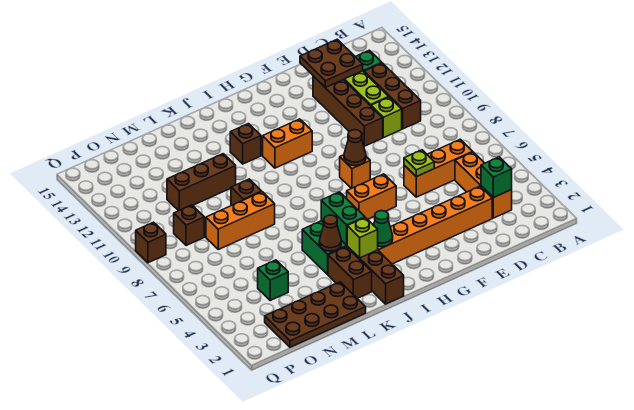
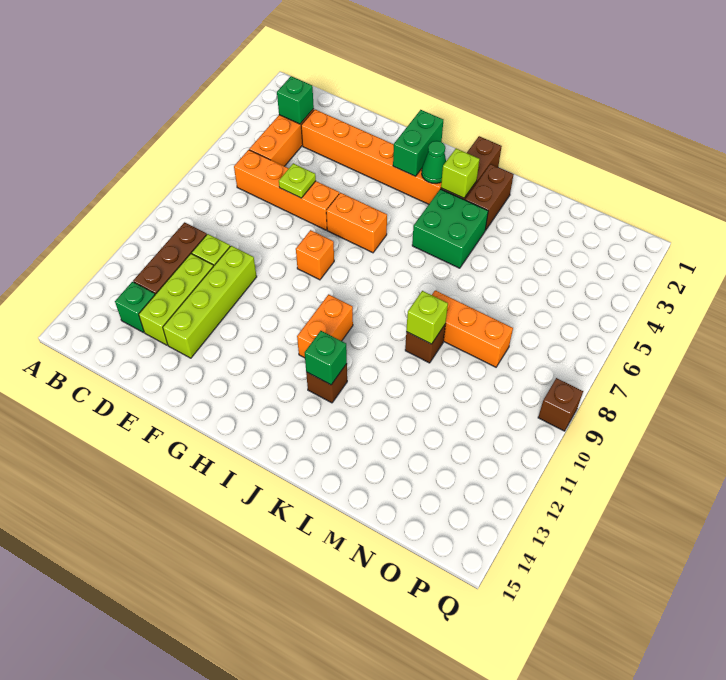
orange 1x3 brick [404,139,472,197] -> orange 1x4 brick [234,150,339,230]
brown 2x2 plate [300,39,363,87] -> none
brown 1x4 brick [313,76,383,146] -> lime 1x4 brick [163,246,257,358]
brown 1x1 cone [344,130,366,166] -> none
orange 1x2 brick [263,119,312,168] -> orange 1x2 brick turned to [297,294,353,358]
green 1x2 brick [321,192,365,245] -> green 1x2 brick moved to [393,110,443,176]
brown 1x1 cone [319,215,341,251] -> none
brown 2x4 plate [265,282,366,347] -> none
none -> lime 1x1 brick [406,291,448,344]
brown 1x3 brick [167,154,236,211] -> none
green 1x1 brick [258,260,288,300] -> green 1x1 brick moved to [305,331,347,385]
brown 1x1 brick [174,205,204,246] -> none

